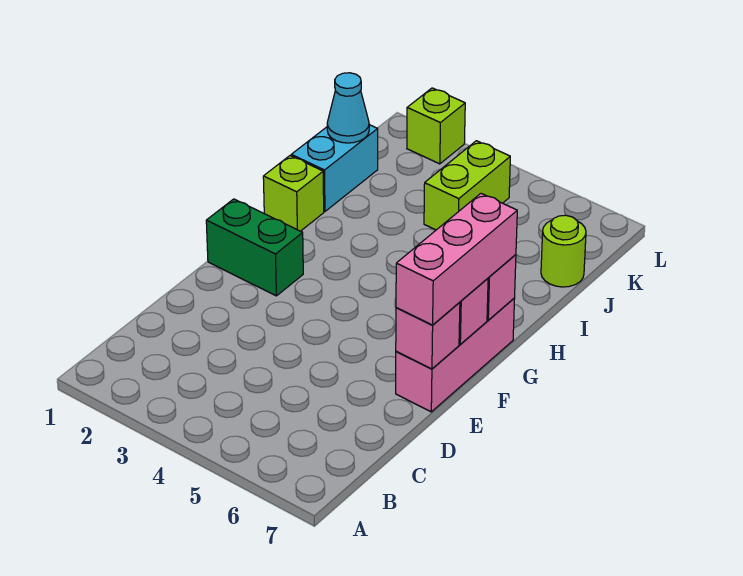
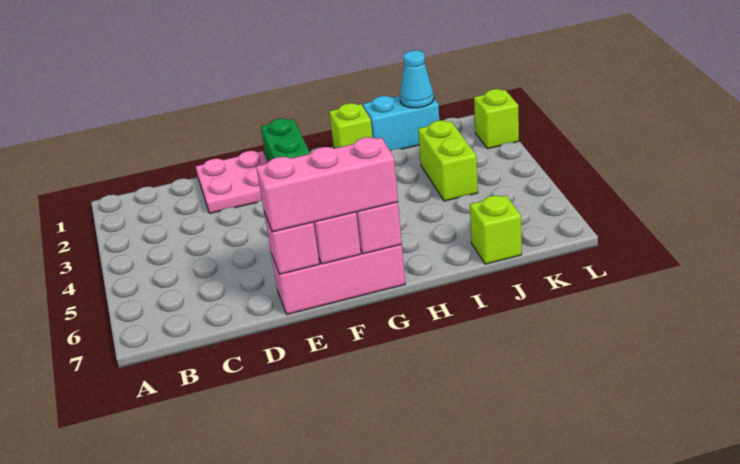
none -> pink 2x2 plate [196,151,268,213]
lime 1x2 brick [424,141,510,230] -> lime 1x2 brick turned to [418,120,478,201]
lime 1x1 round brick [541,215,586,287] -> lime 1x1 brick [470,195,522,264]

